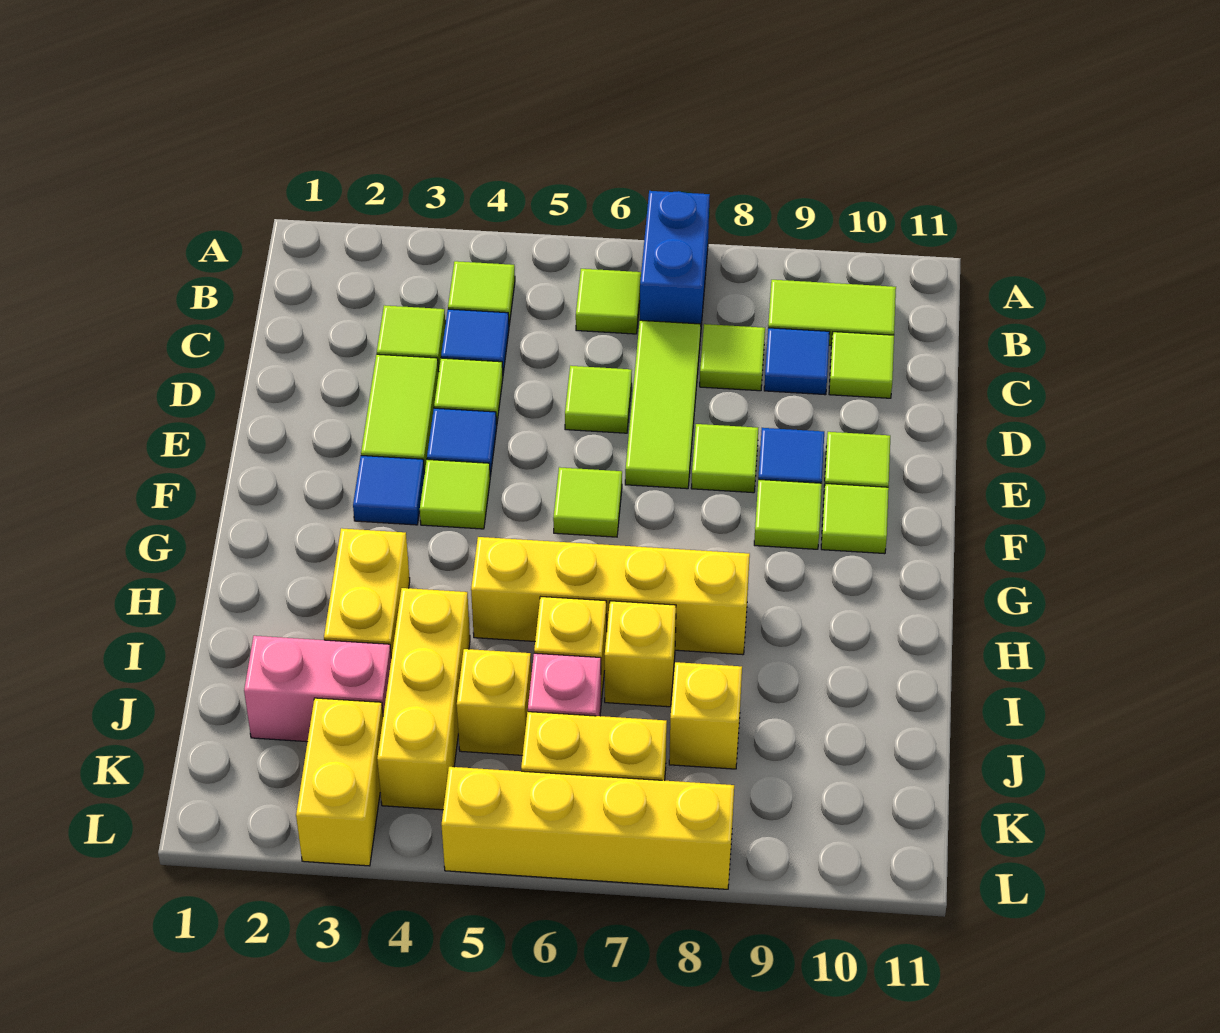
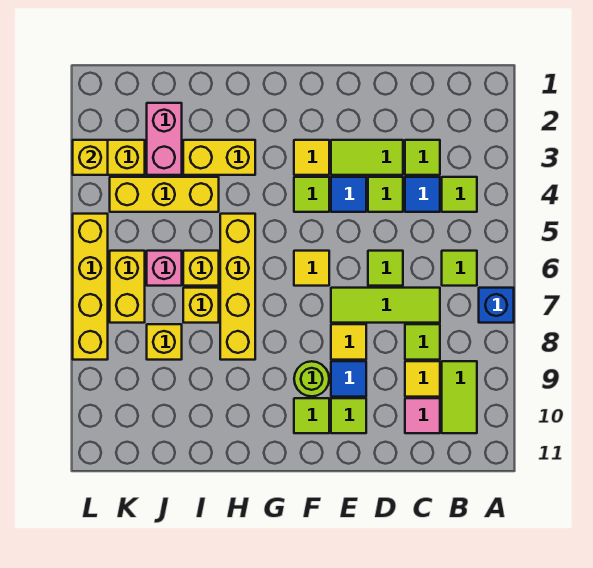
blue 1x2 brick [640,191,710,337] -> blue 1x1 brick [479,288,514,323]
blue 1x1 tile [764,328,830,395] -> yellow 1x1 tile [405,361,440,397]
lime 1x1 tile [829,332,894,398] -> pink 1x1 tile [405,398,440,433]
lime 1x1 tile [691,424,758,493] -> yellow 1x1 tile [331,324,366,360]
blue 1x1 tile [353,456,424,525] -> yellow 1x1 tile [294,140,329,175]
lime 1x1 tile [553,467,622,537] -> yellow 1x1 tile [294,251,329,286]
lime 1x1 tile [754,479,822,549] -> lime 1x1 round brick [294,361,329,396]
yellow 1x1 brick [457,649,531,755] -> yellow 1x1 brick moved to [73,140,108,175]

